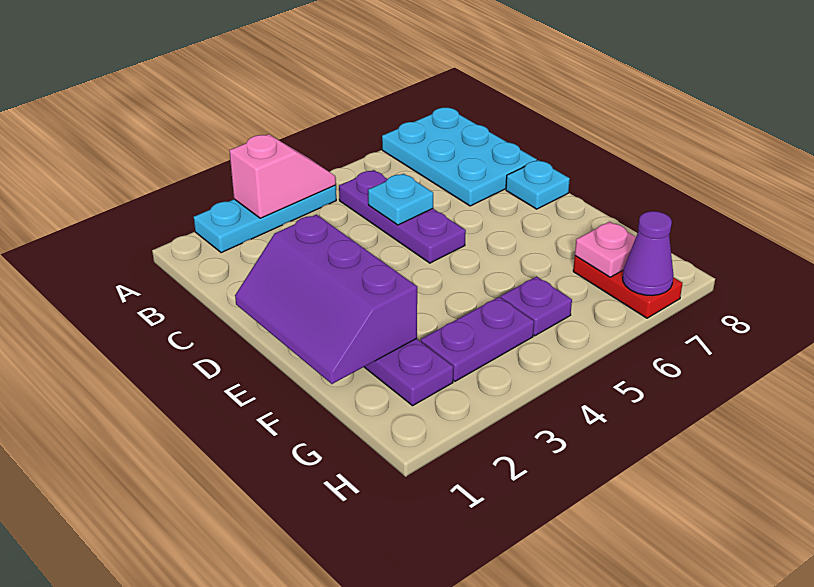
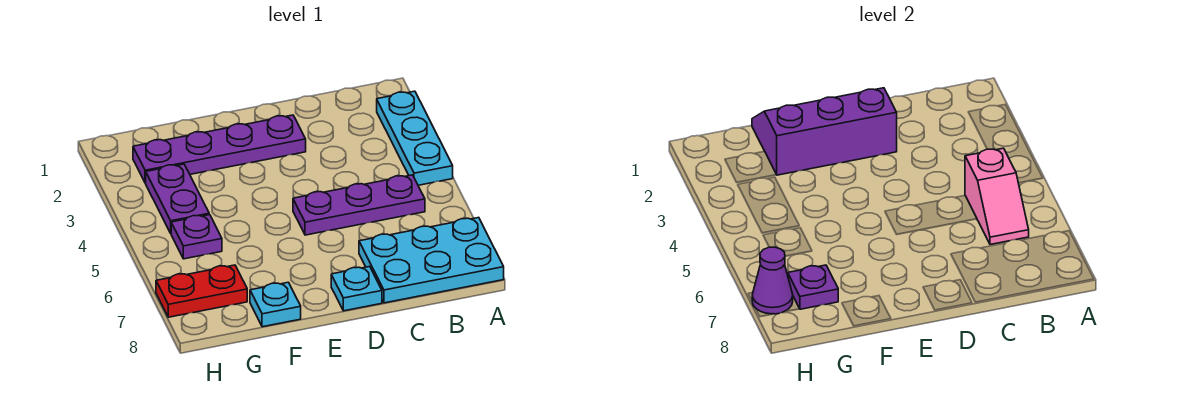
pink 1x2 slope [229,134,336,218] -> pink 1x2 slope moved to [965,148,1029,245]
cyan 1x1 plate [368,174,433,225] -> cyan 1x1 plate moved to [250,282,301,327]
pink 1x1 plate [575,222,636,277] -> purple 1x1 plate [788,265,838,309]

